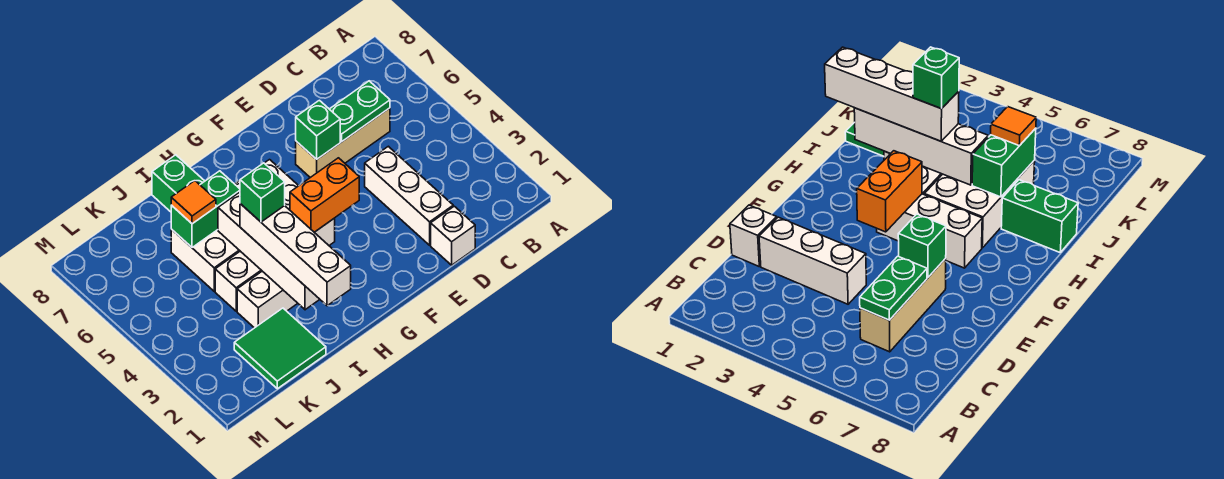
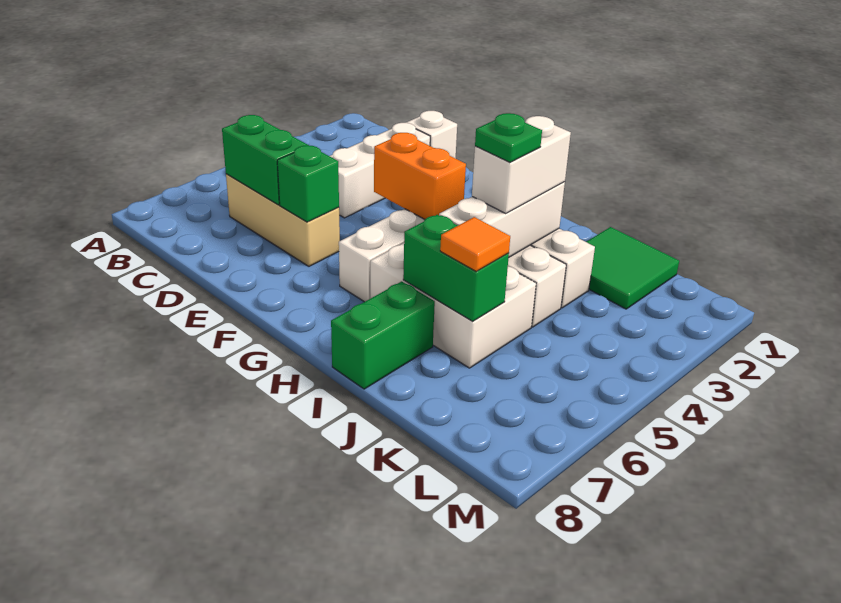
green 1x2 plate [330,81,390,142] -> green 1x2 brick [222,115,308,205]
white 1x4 brick [240,204,351,306] -> white 1x2 brick [472,116,571,213]
white 1x4 brick [218,192,320,310] -> white 1x3 brick [439,182,565,257]
green 1x1 brick [240,163,285,222] -> green 1x1 plate [475,113,542,162]

